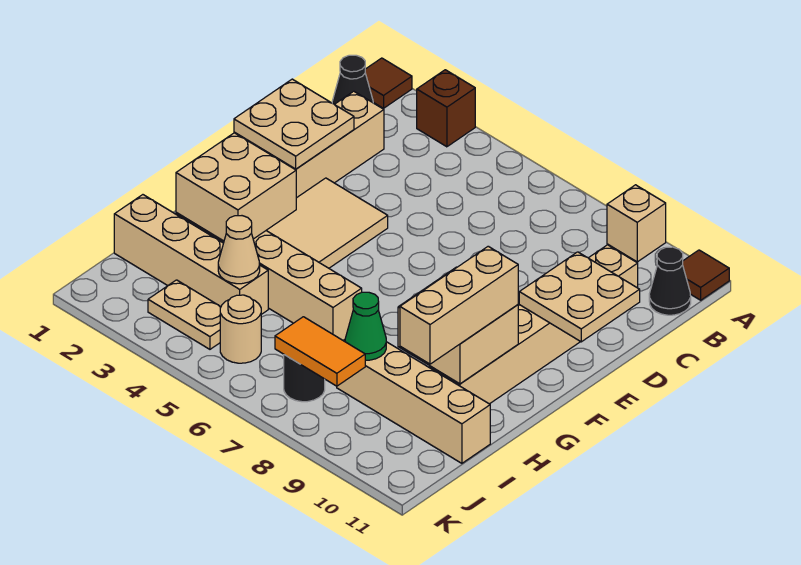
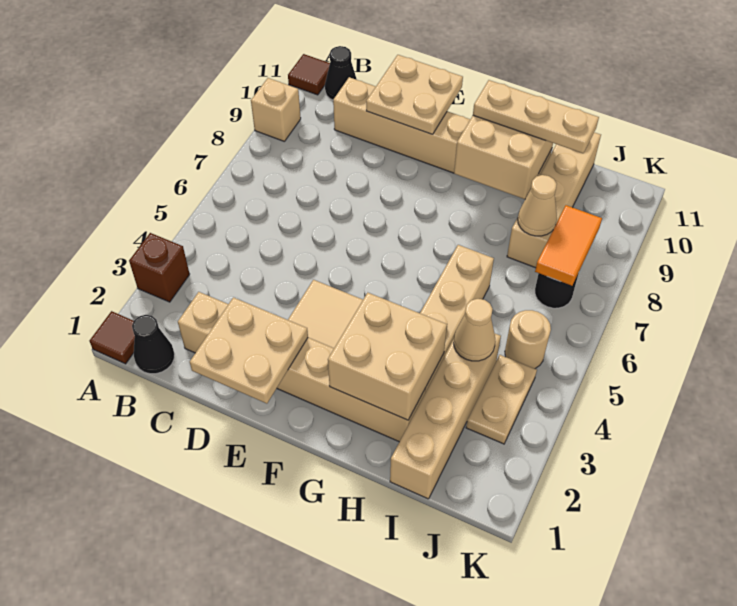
tan 1x3 brick [400,246,518,364] -> tan 1x3 plate [473,80,599,153]
green 1x1 cone [345,292,386,360] -> tan 1x1 cone [518,175,557,236]

